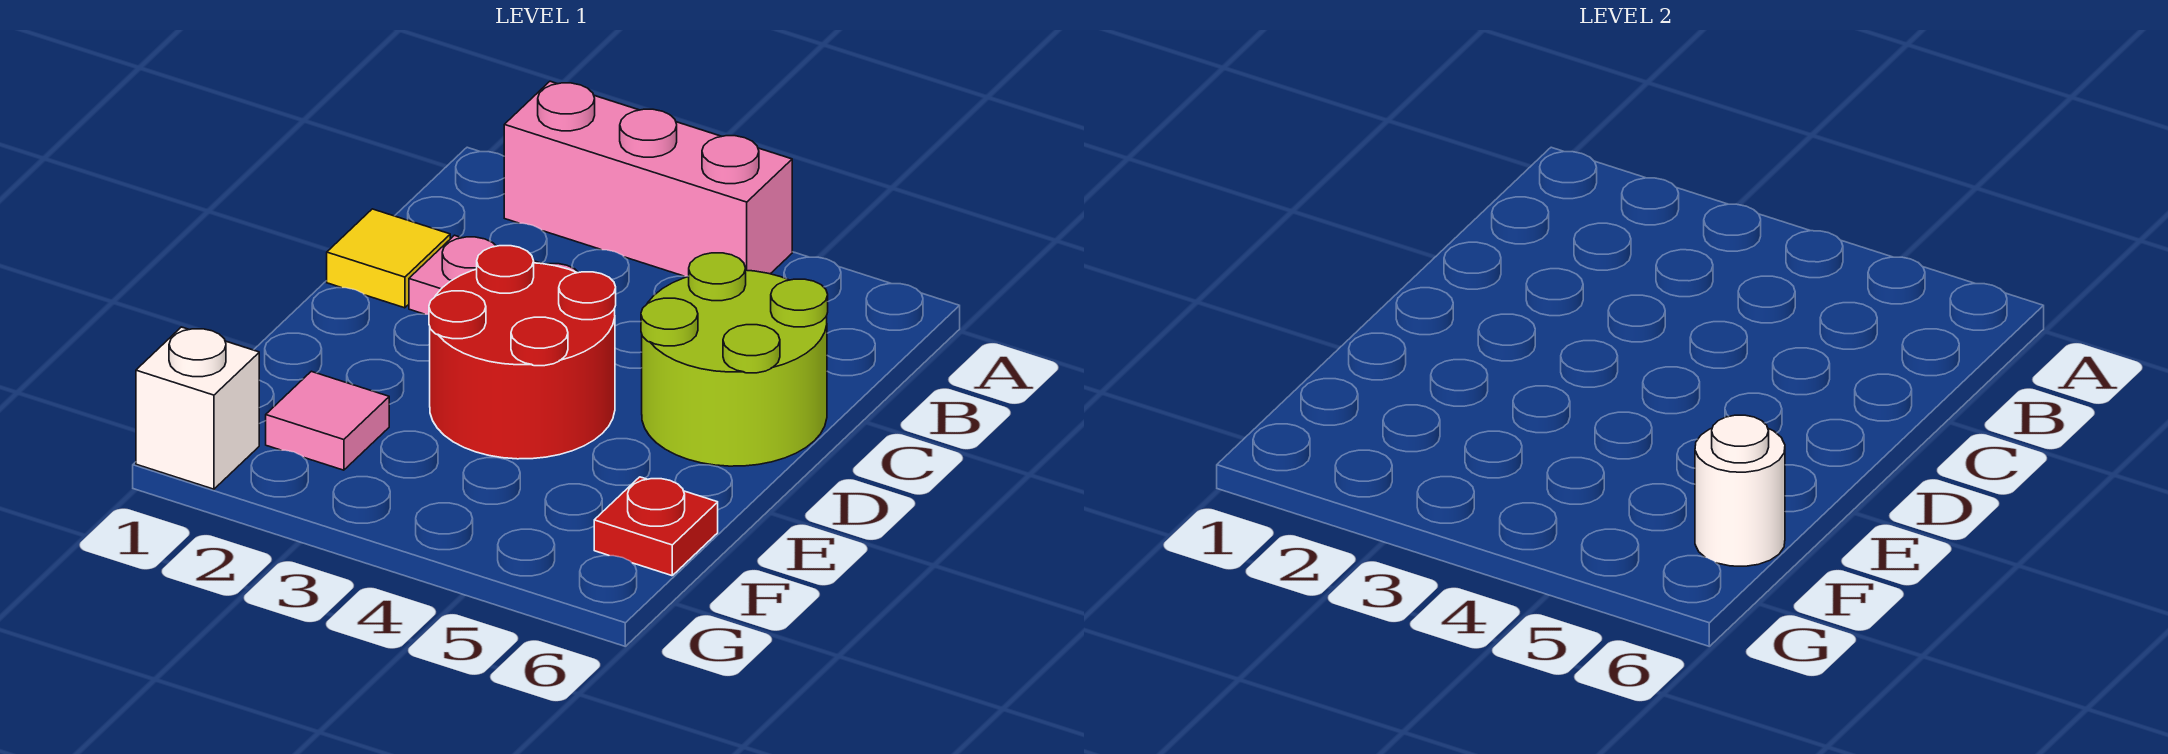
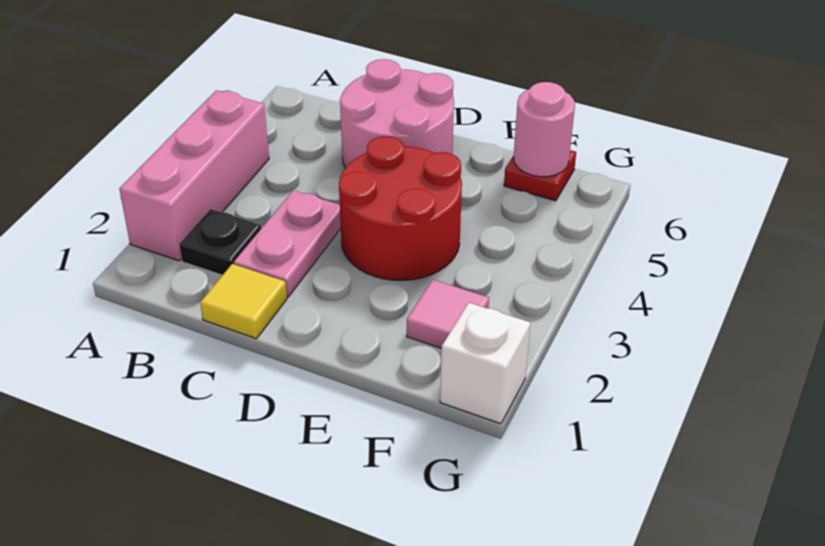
none -> black 1x1 plate [179,209,261,275]
lime 2x2 round brick [641,253,828,466] -> pink 2x2 round brick [340,59,454,168]
white 1x1 round brick [1695,415,1785,566] -> pink 1x1 round brick [513,82,575,177]

